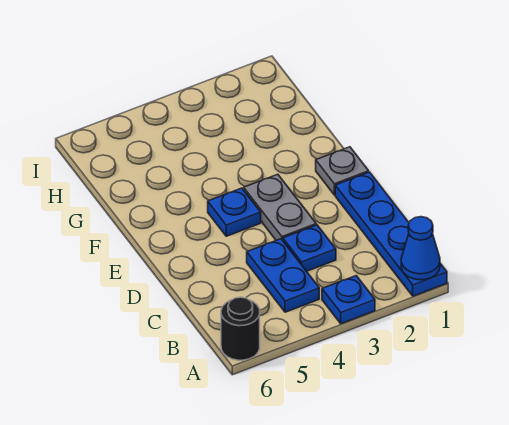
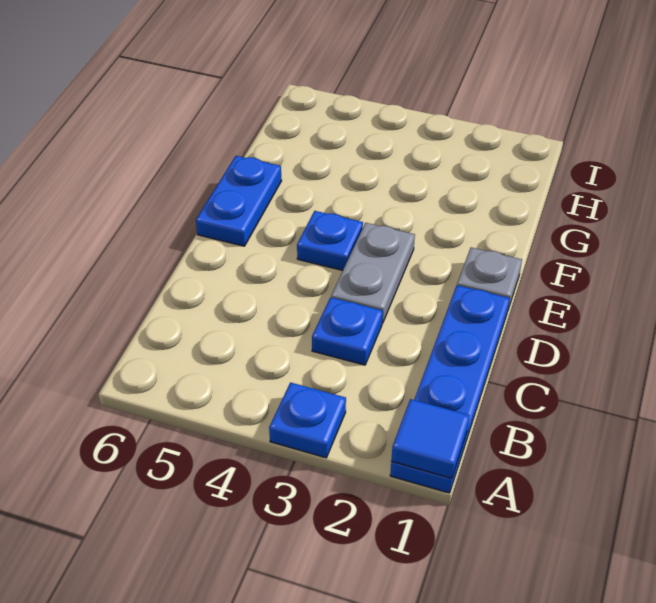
blue 1x1 cone [401,217,440,280] -> blue 1x1 tile [391,399,470,478]
black 1x1 round brick [221,297,260,360] -> none
blue 1x2 plate [247,239,319,312] -> blue 1x2 plate moved to [196,156,282,246]

